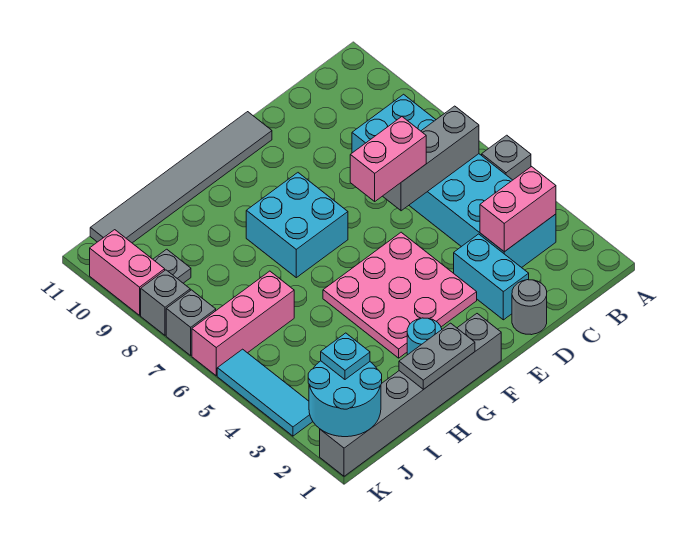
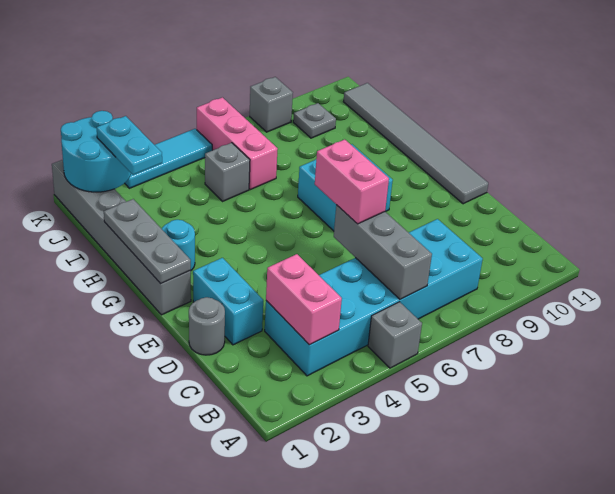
cyan 1x2 brick [454,234,529,320] -> cyan 1x2 brick turned to [193,258,263,345]
pink 3x3 plate [323,232,477,358] -> none
grey 1x2 plate [399,323,475,389] -> grey 1x3 plate [104,199,191,284]
cyan 1x1 plate [321,333,370,379] -> cyan 1x2 plate [97,116,162,175]
grey 1x1 brick [166,290,216,355] -> grey 1x1 brick moved to [205,143,250,201]
pink 1x2 brick [90,230,165,315] -> none

